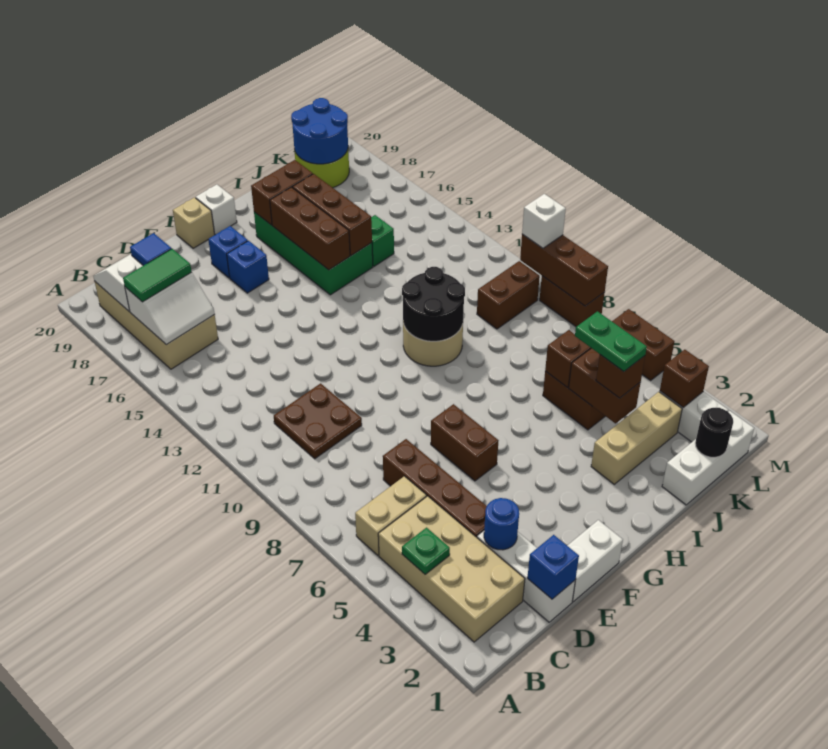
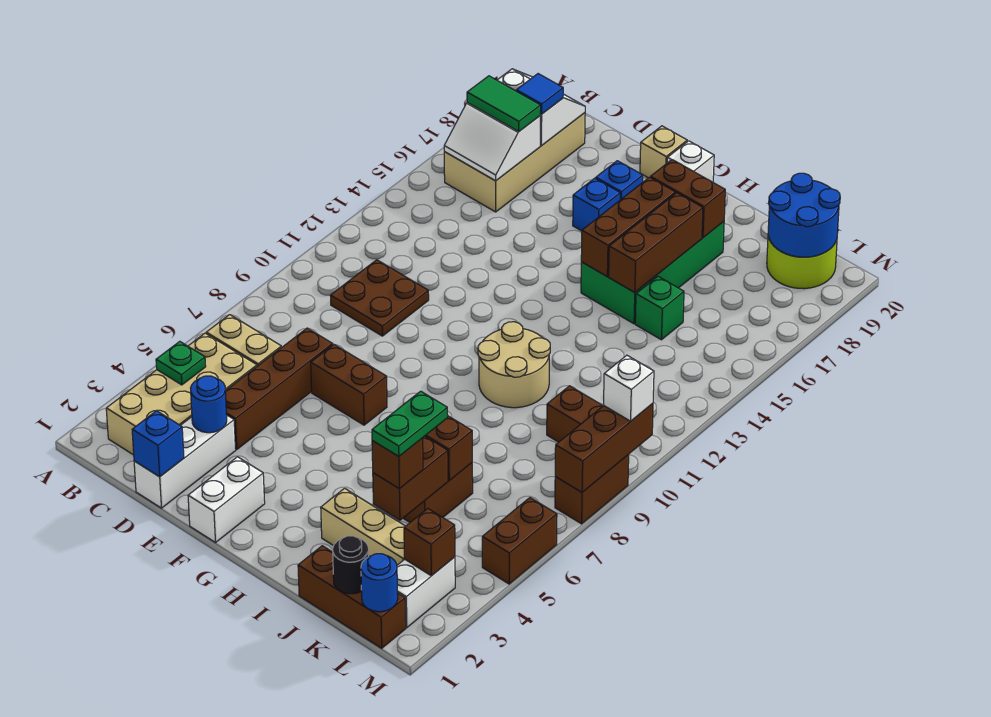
white 1x2 brick [567,520,623,602] -> white 1x2 brick turned to [188,457,265,543]
brown 1x2 brick [431,404,499,481] -> brown 1x2 brick turned to [311,345,387,425]
black 2x2 round brick [402,267,465,341] -> none
white 1x3 brick [662,411,754,505] -> brown 1x3 brick [298,546,406,648]
none -> blue 1x1 round brick [361,554,398,612]

